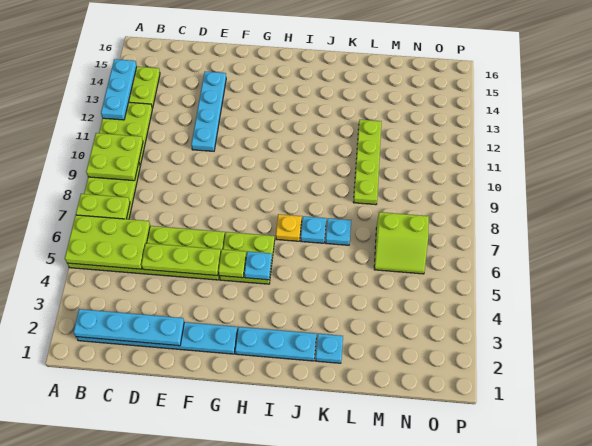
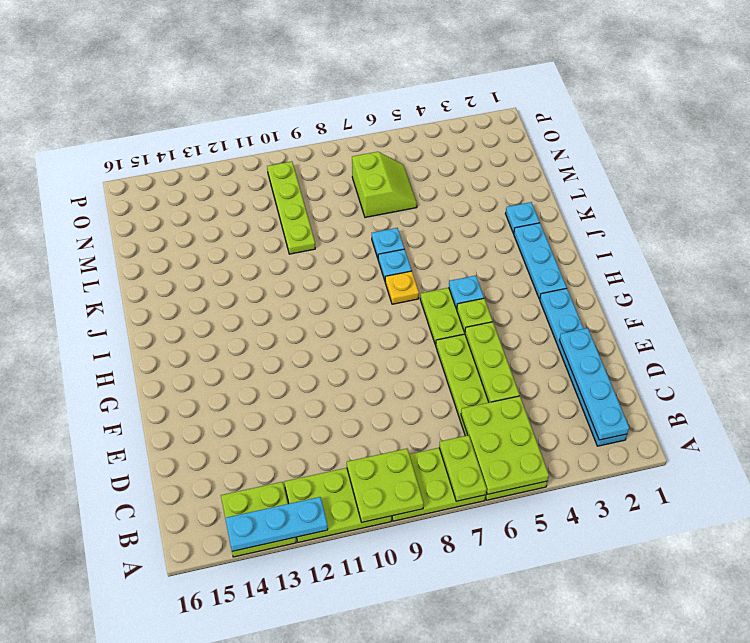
cyan 1x4 plate [191,72,226,151] -> none
lime 1x4 plate [353,120,382,205] -> lime 1x4 plate turned to [267,162,315,254]

